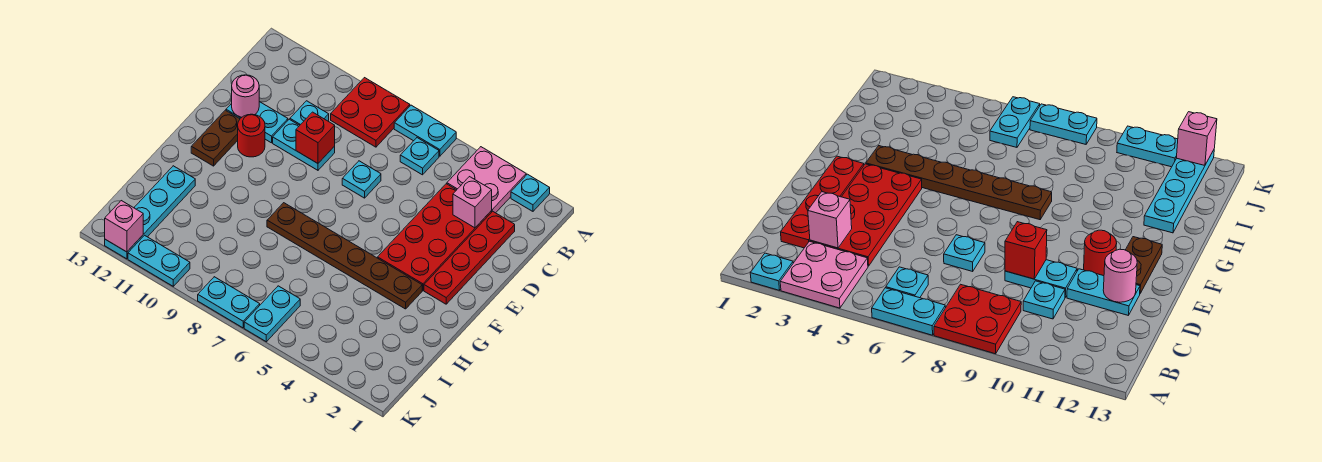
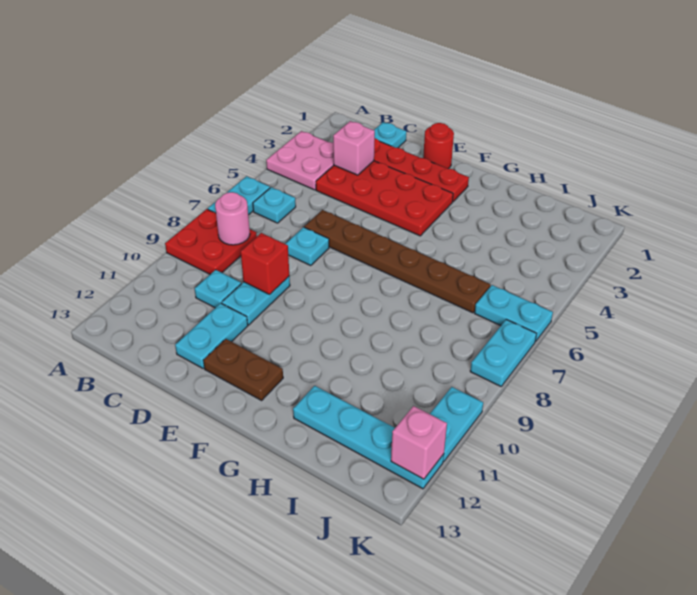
cyan 1x1 plate [511,174,550,211] -> cyan 1x1 plate moved to [374,122,406,148]
pink 1x1 round brick [232,75,259,117] -> pink 1x1 round brick moved to [215,192,250,245]
red 1x1 round brick [238,114,265,157] -> red 1x1 round brick moved to [423,123,454,169]
brown 1x6 plate [267,203,422,309] -> brown 1x6 plate turned to [304,210,490,313]

